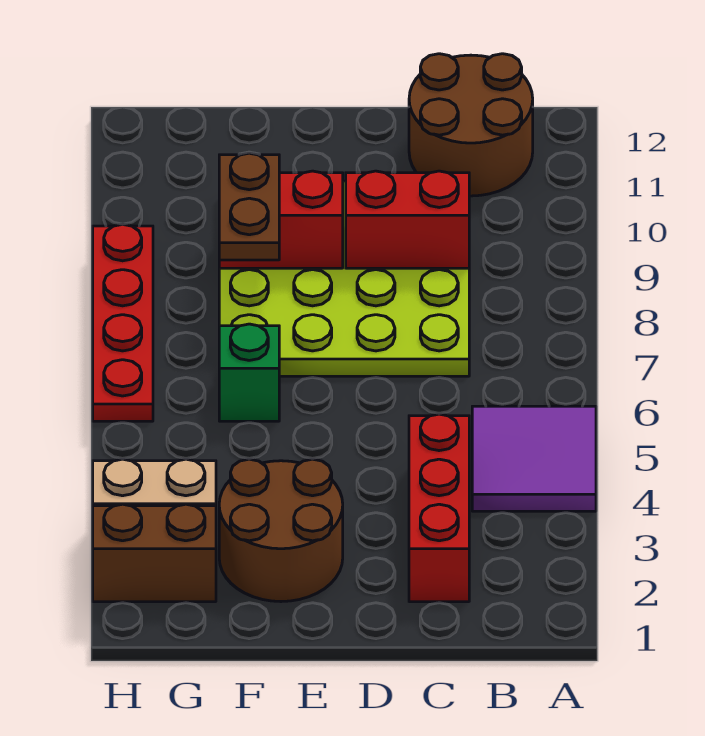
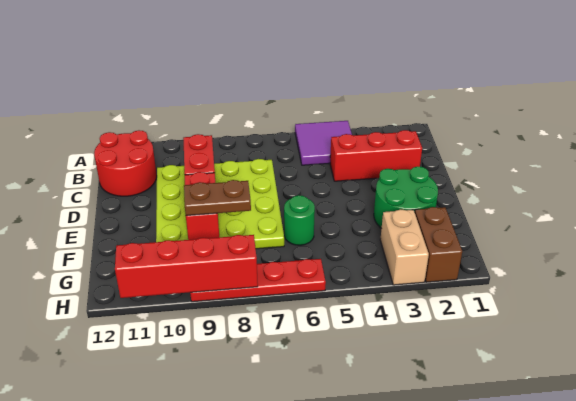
brown 2x2 round brick [409,54,533,196] -> red 2x2 round brick [94,130,157,196]
brown 2x2 round brick [219,459,343,602] -> green 2x2 round brick [374,166,438,229]
green 1x1 brick [219,324,279,421] -> green 1x1 round brick [284,195,315,245]
none -> red 1x4 brick [115,235,258,298]

